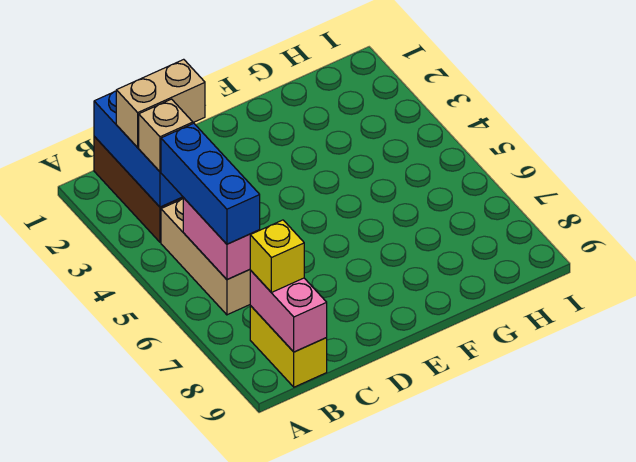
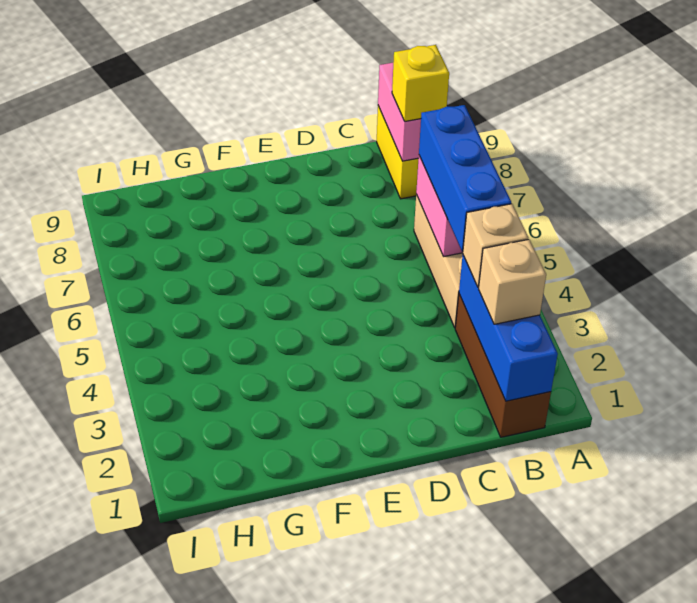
tan 1x2 brick [116,59,205,148] -> tan 1x1 brick [478,239,546,324]

